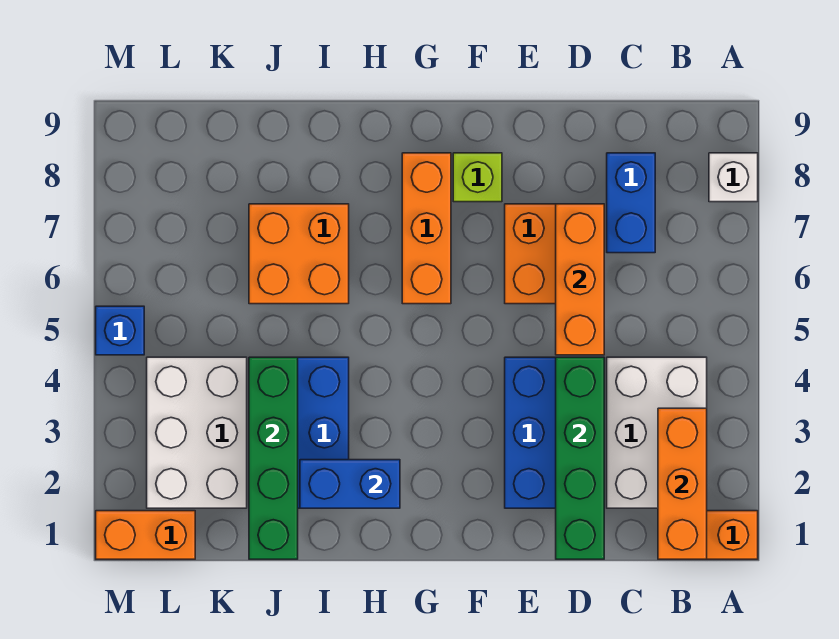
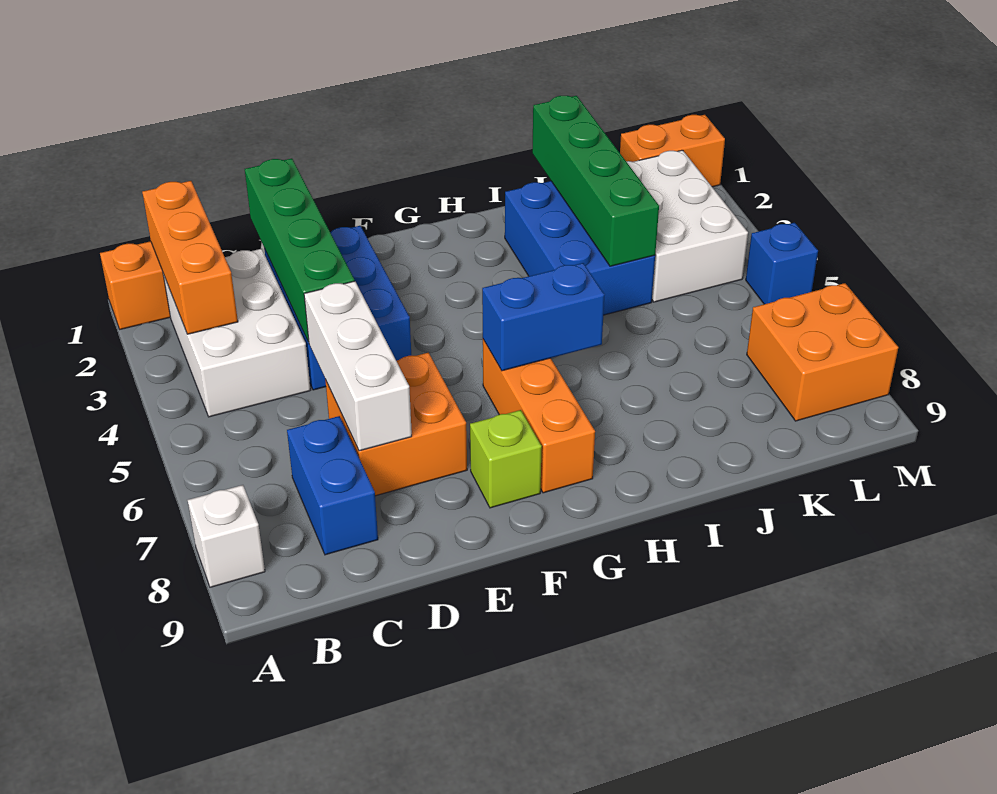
orange 1x3 brick [556,204,604,355] -> white 1x3 brick [304,281,412,451]
blue 1x2 brick [300,460,400,508] -> blue 1x2 brick moved to [482,263,604,371]
orange 2x2 brick [249,204,349,304] -> orange 2x2 brick moved to [747,283,898,421]

